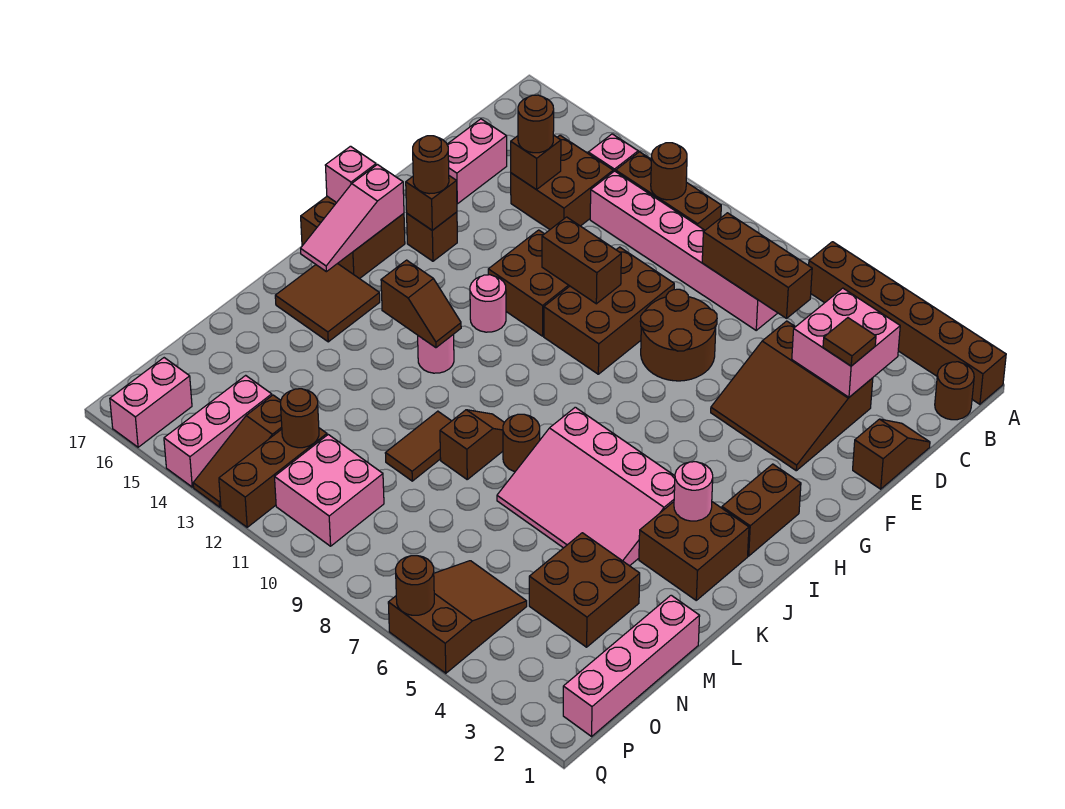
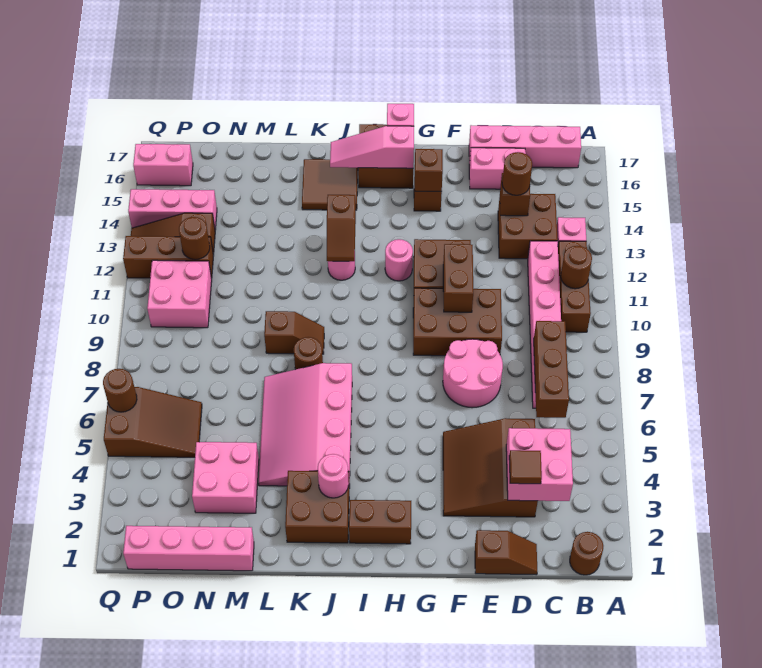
brown 1x6 brick [809,242,1006,404] -> none
none -> pink 1x4 brick [469,125,581,168]
brown 2x2 round brick [640,289,717,381] -> pink 2x2 round brick [443,339,503,408]
brown 1x1 round brick [413,136,449,194] -> none
brown 1x2 tile [385,411,451,481] -> none
brown 2x2 brick [529,533,640,647] -> pink 2x2 brick [192,442,259,513]

